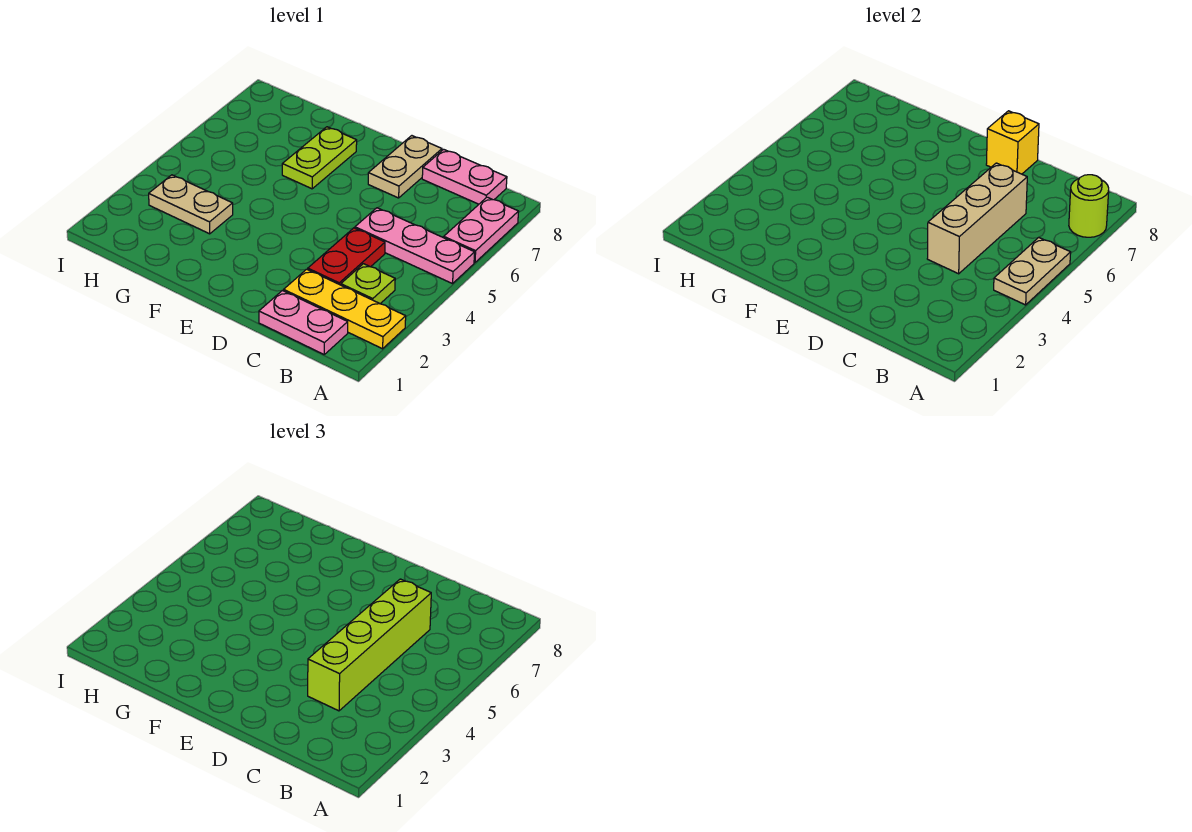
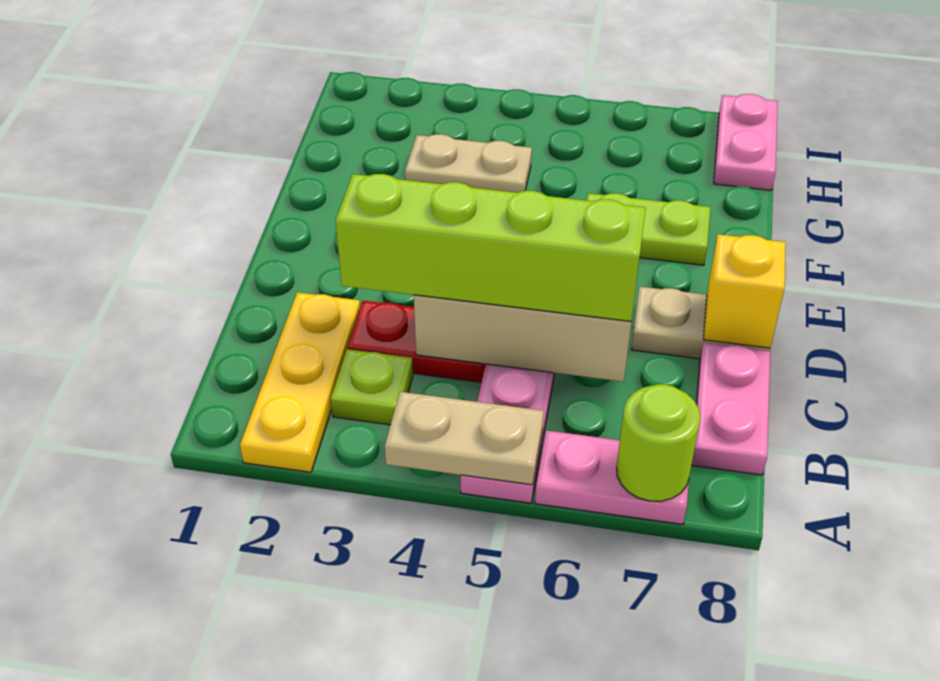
pink 1x2 plate [259,290,348,354] -> pink 1x2 plate moved to [714,94,778,190]
tan 1x2 plate [149,175,233,234] -> tan 1x2 plate turned to [405,134,532,193]

